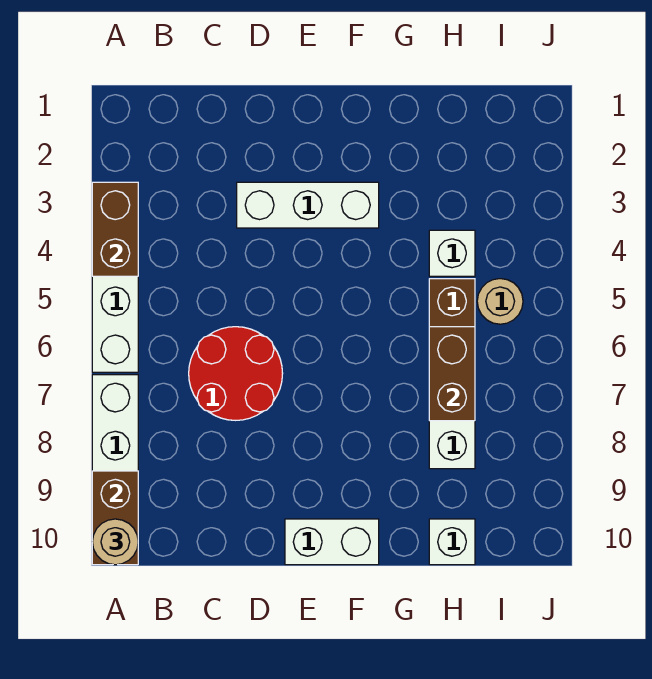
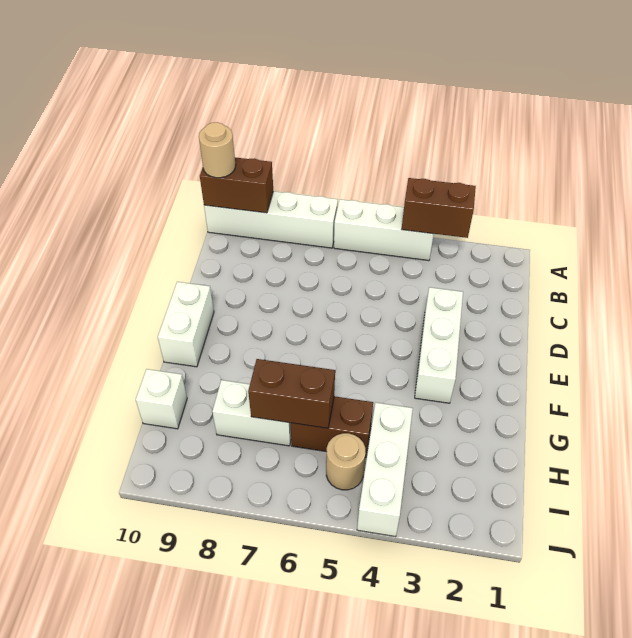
red 2x2 round brick [189,327,283,420] -> none
white 1x1 brick [429,230,475,276] -> white 1x3 brick [357,403,413,537]

